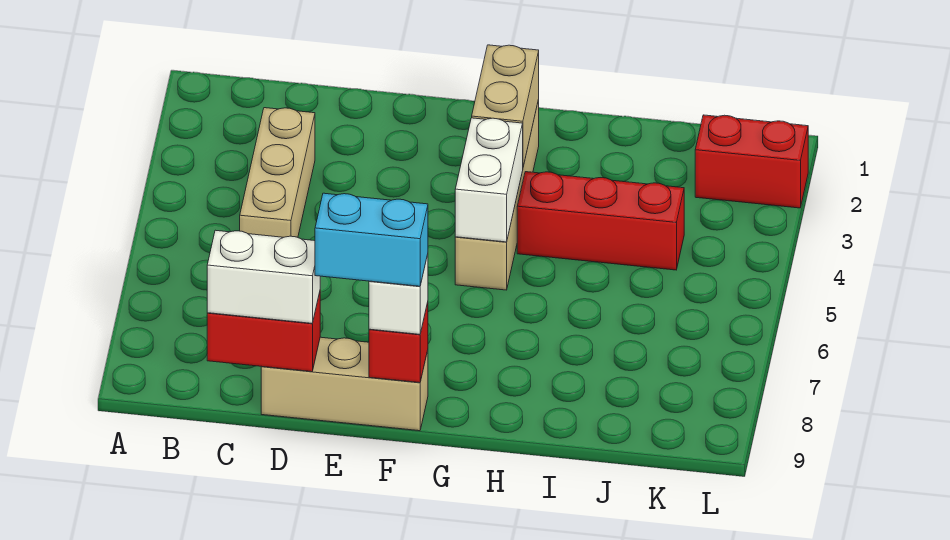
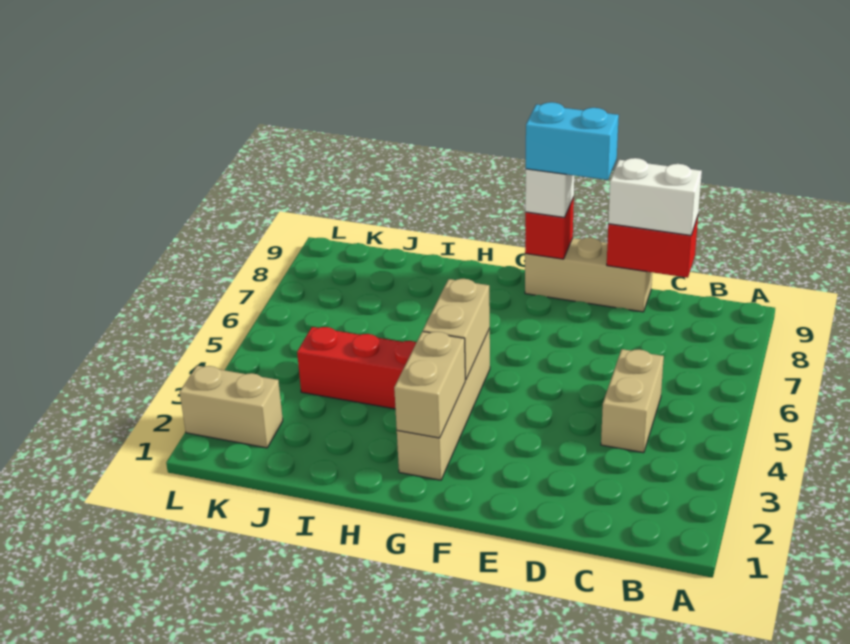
tan 1x3 brick [240,108,315,237] -> tan 1x2 brick [601,349,664,453]
white 1x2 brick [455,118,523,242] -> tan 1x2 brick [423,279,490,380]
red 1x2 brick [695,115,808,208] -> tan 1x2 brick [180,366,283,448]

